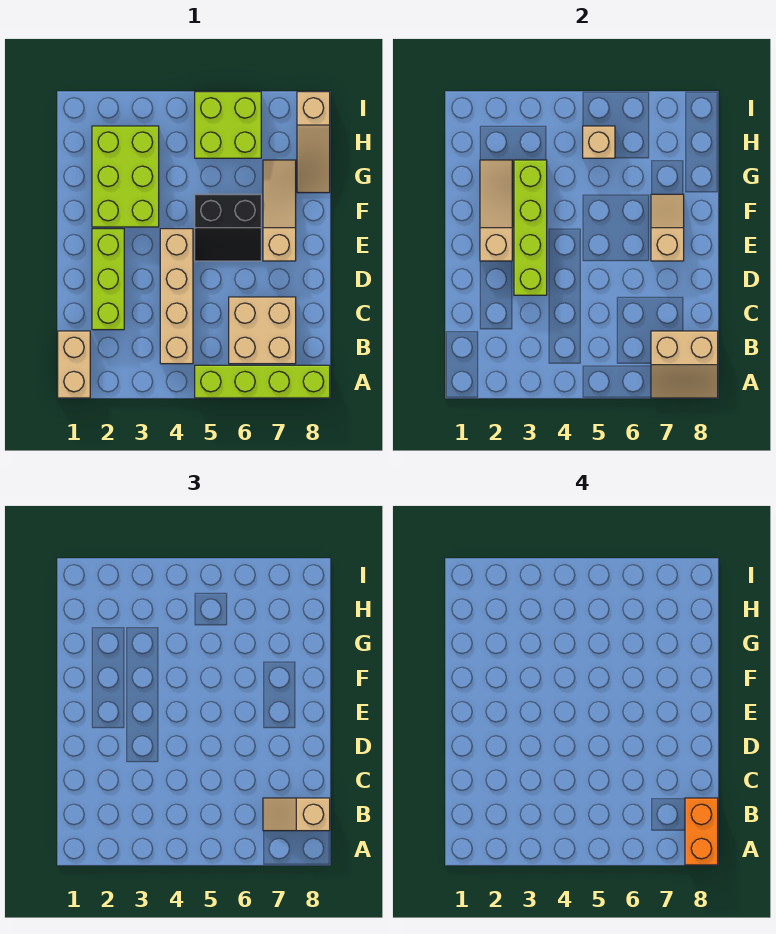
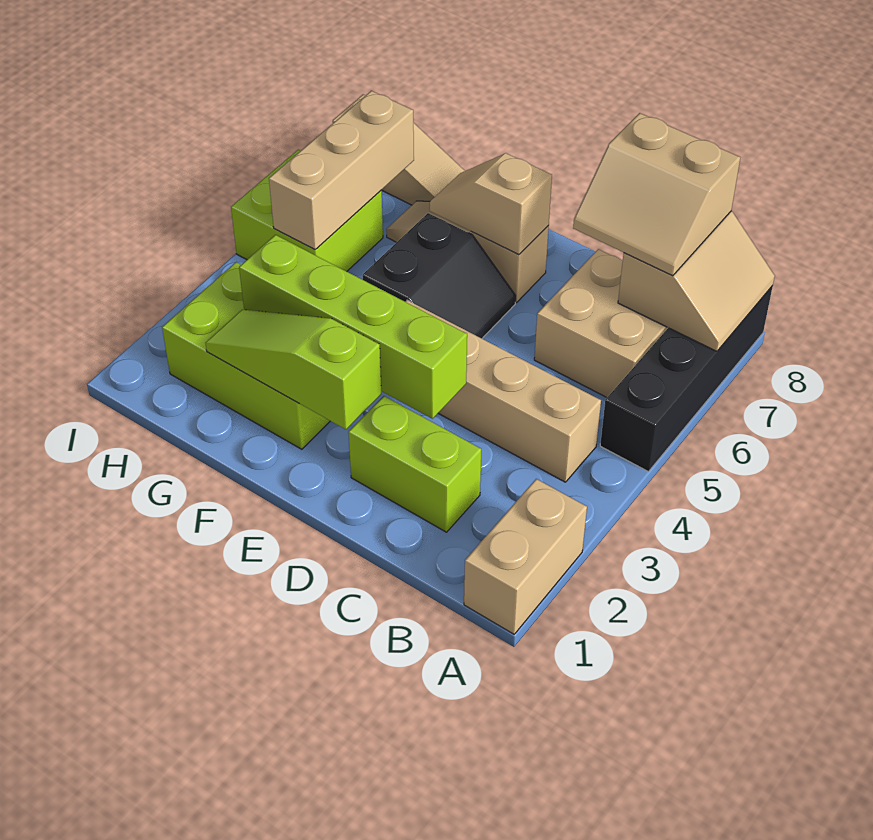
tan 1x2 brick [58,331,90,398] -> tan 1x2 brick turned to [464,479,587,634]
lime 1x4 brick [195,365,330,398] -> black 1x4 brick [600,286,773,472]
orange 1x2 brick [685,798,718,865] -> none
tan 1x2 slope [263,798,330,831] -> tan 2x2 slope [573,113,740,276]
lime 1x3 brick [92,229,124,330] -> lime 1x2 brick [348,396,481,532]
tan 1x3 slope [480,160,512,261] -> lime 1x3 slope [206,309,381,429]
tan 1x1 brick [583,126,615,158] -> tan 1x3 brick [269,91,414,249]

